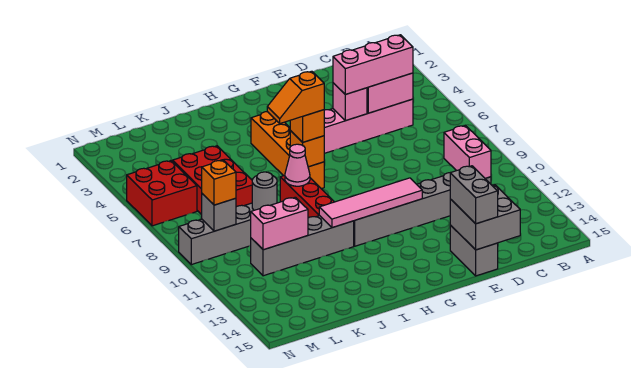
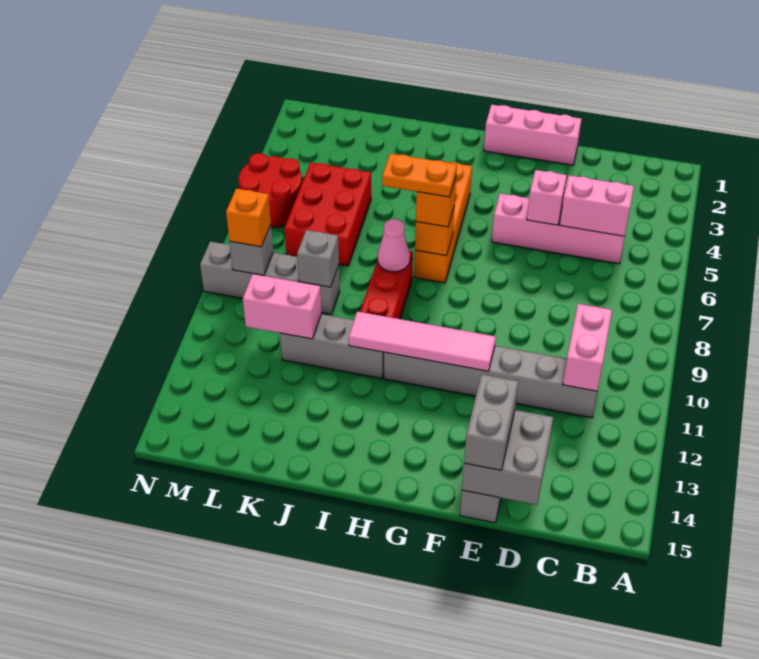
pink 1x3 brick [333,35,413,94] -> pink 1x3 brick moved to [484,105,581,165]
orange 1x2 slope [267,71,324,123] -> orange 1x2 plate [382,153,457,197]
grey 1x4 brick [251,216,354,276] -> grey 1x3 brick [280,314,384,378]
grey 1x1 round brick [252,172,277,210] -> grey 1x1 brick [297,230,339,287]
red 2x2 brick [127,161,197,226] -> red 2x2 round brick [239,153,302,228]

